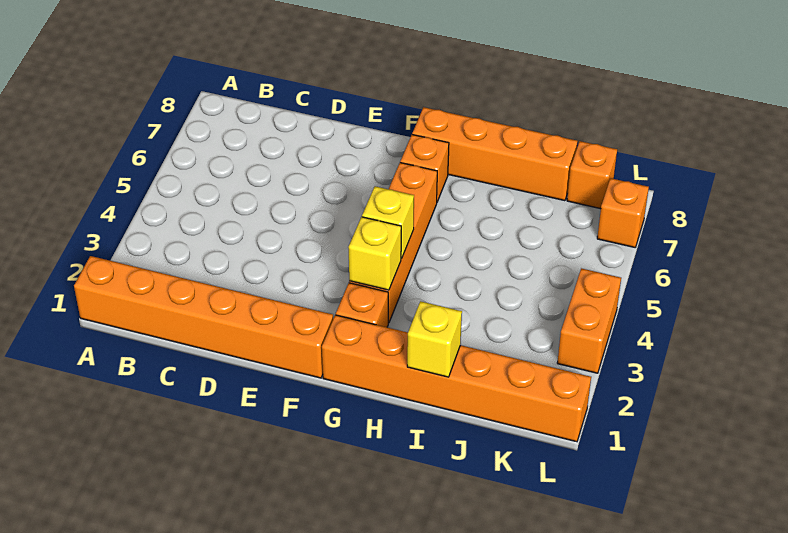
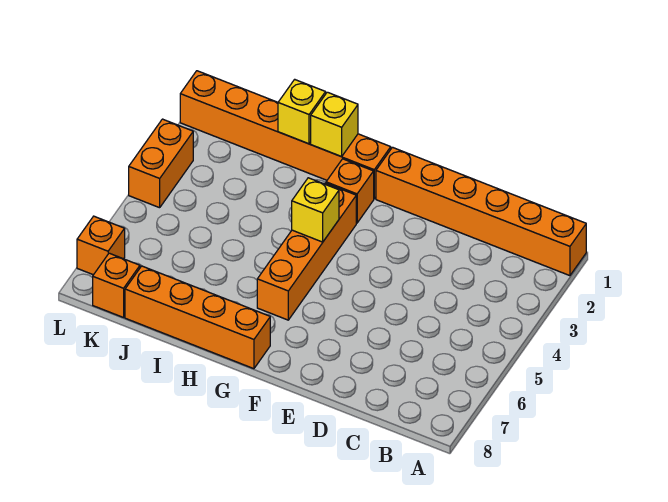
yellow 1x1 brick [348,217,401,290] -> yellow 1x1 brick moved to [311,92,358,157]
orange 1x1 brick [400,135,449,202] -> none

